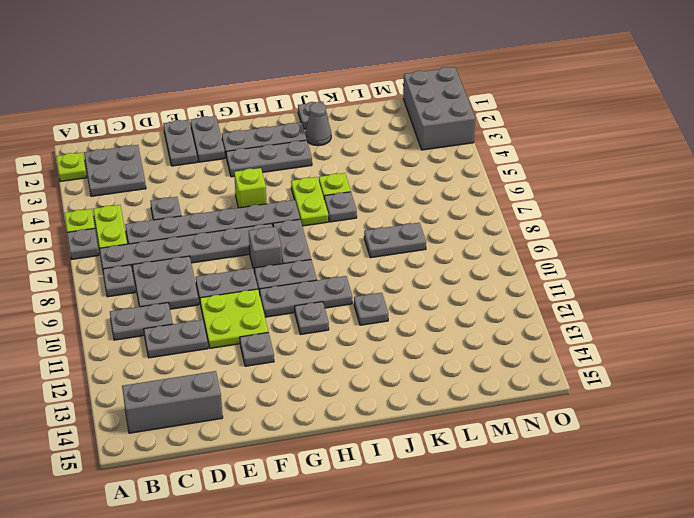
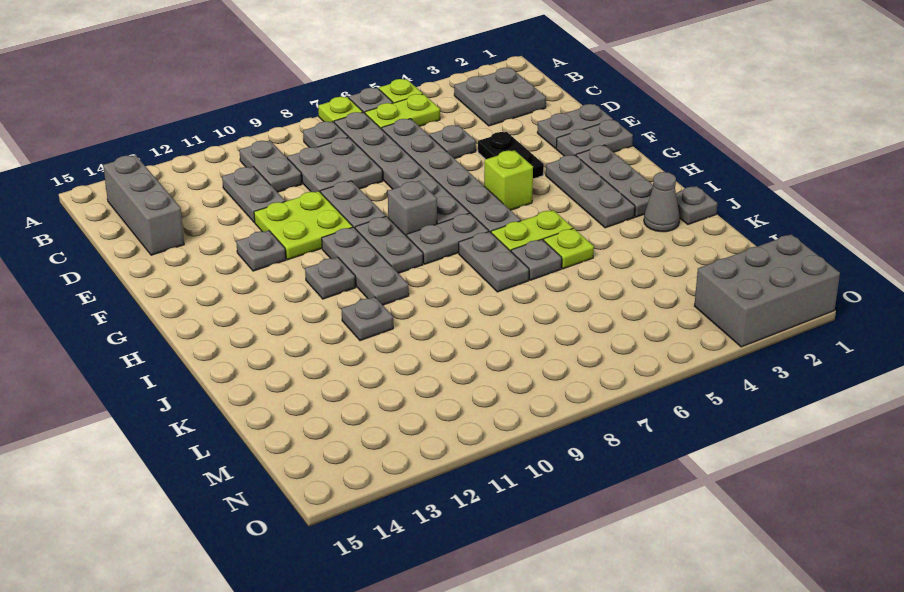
lime 1x1 plate [56,153,87,182] -> lime 1x1 plate moved to [318,97,363,122]
none -> black 1x2 plate [478,132,544,178]
grey 1x2 plate [364,223,426,258] -> grey 1x2 plate moved to [459,232,529,292]

